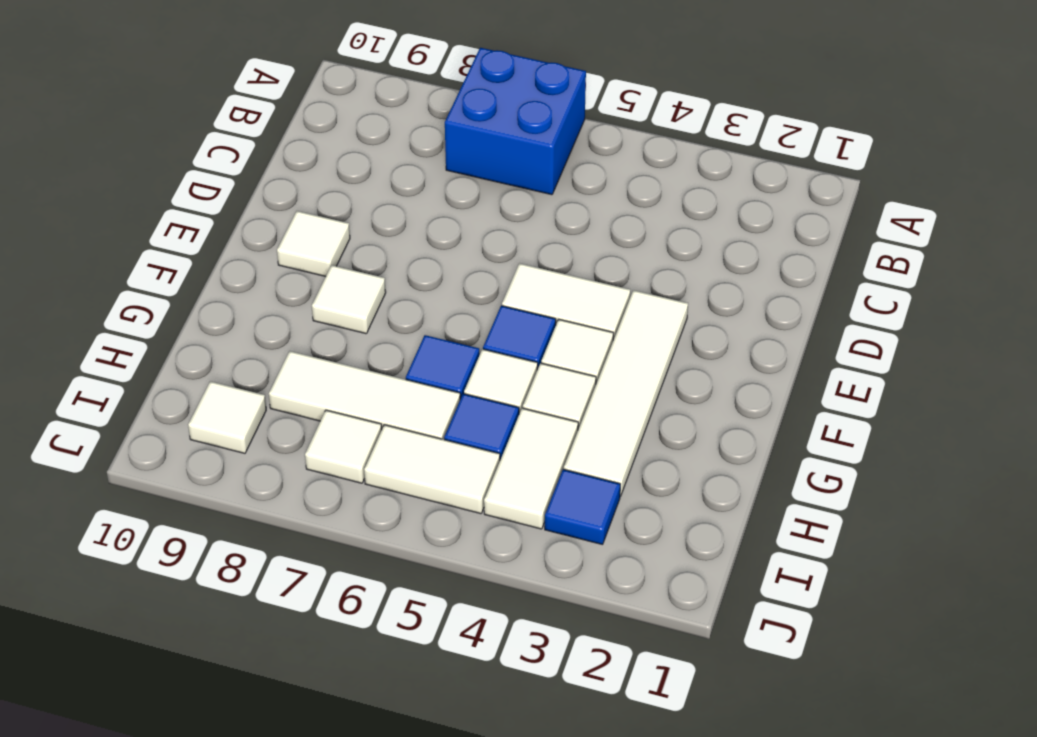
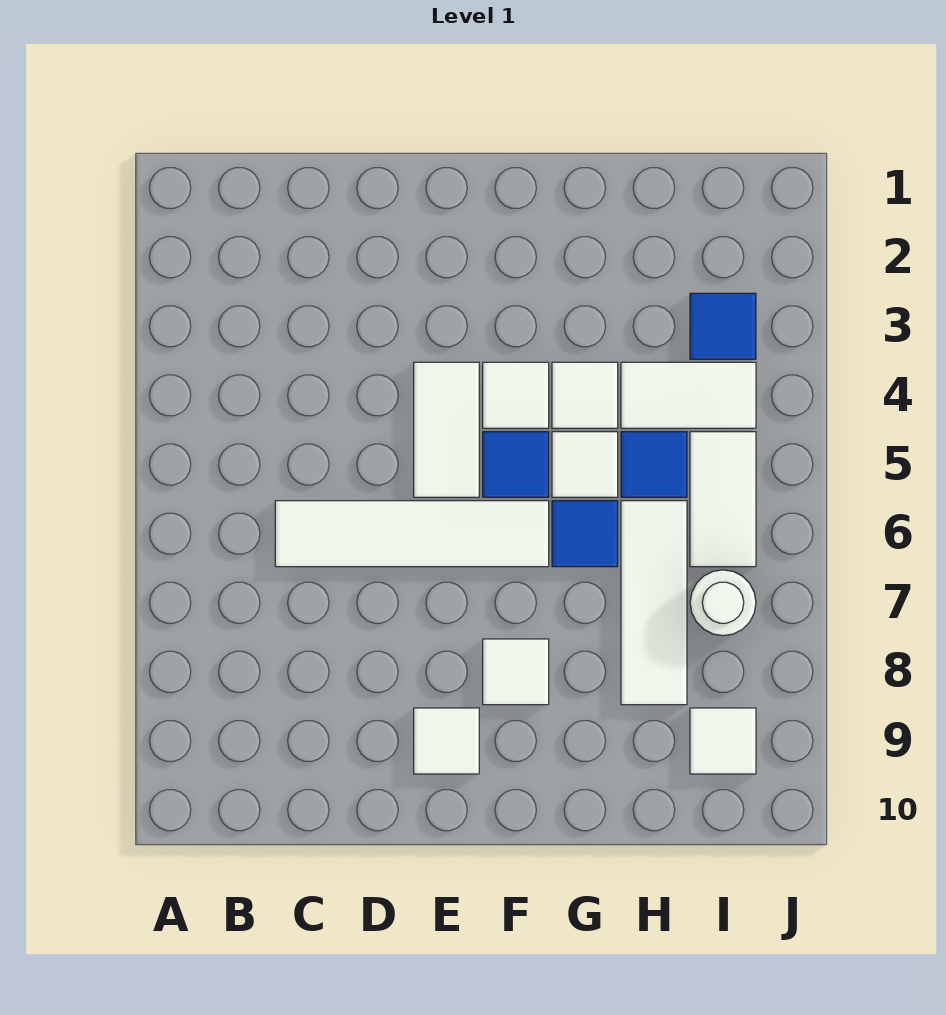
blue 2x2 brick [445,48,586,195] -> none
white 1x4 tile [564,290,688,496] -> white 1x4 tile moved to [275,501,549,567]
white 1x1 tile [305,410,382,483] -> white 1x1 round brick [690,570,756,636]

